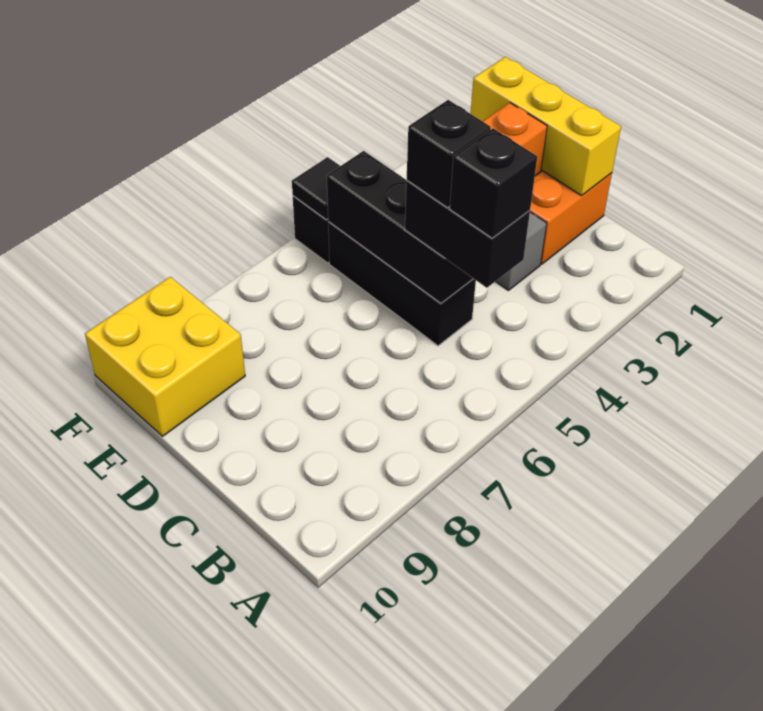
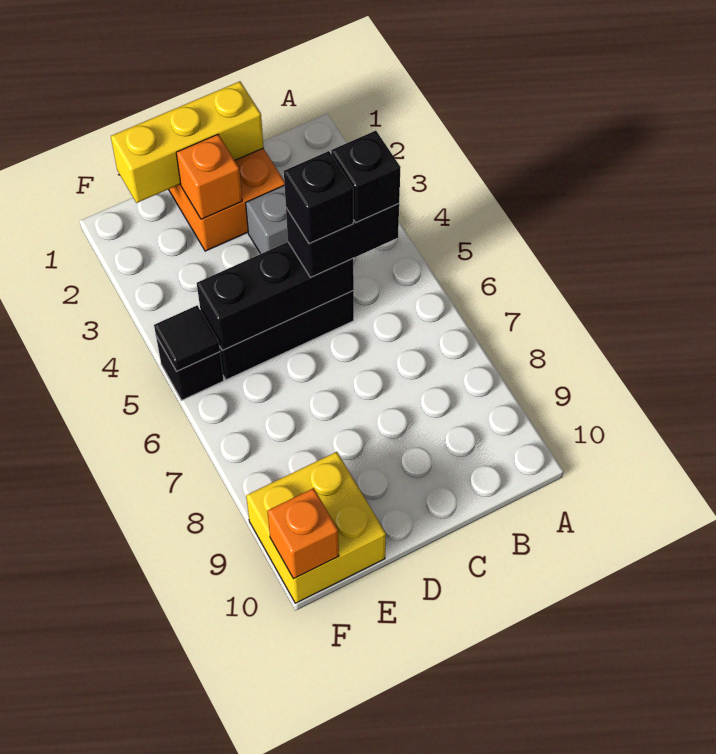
none -> orange 1x1 brick [268,488,339,579]

